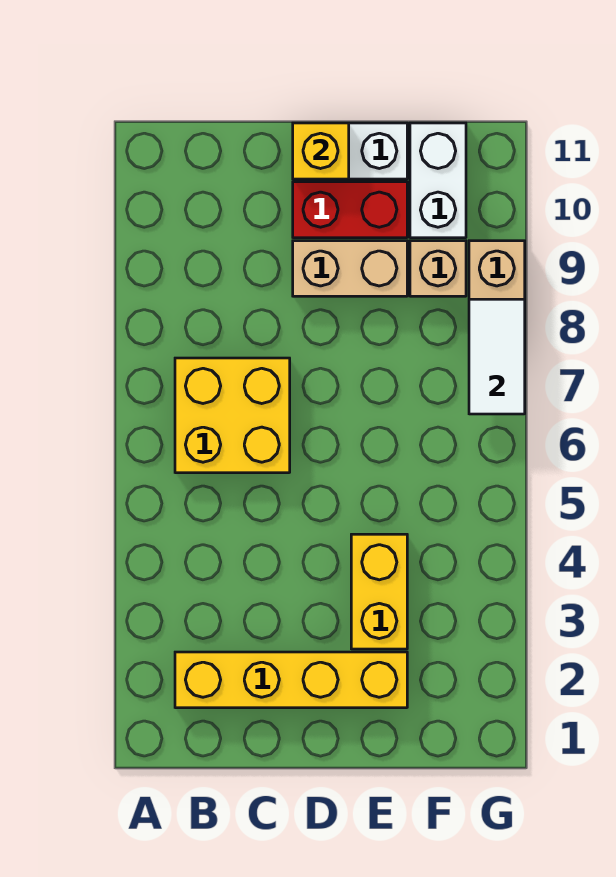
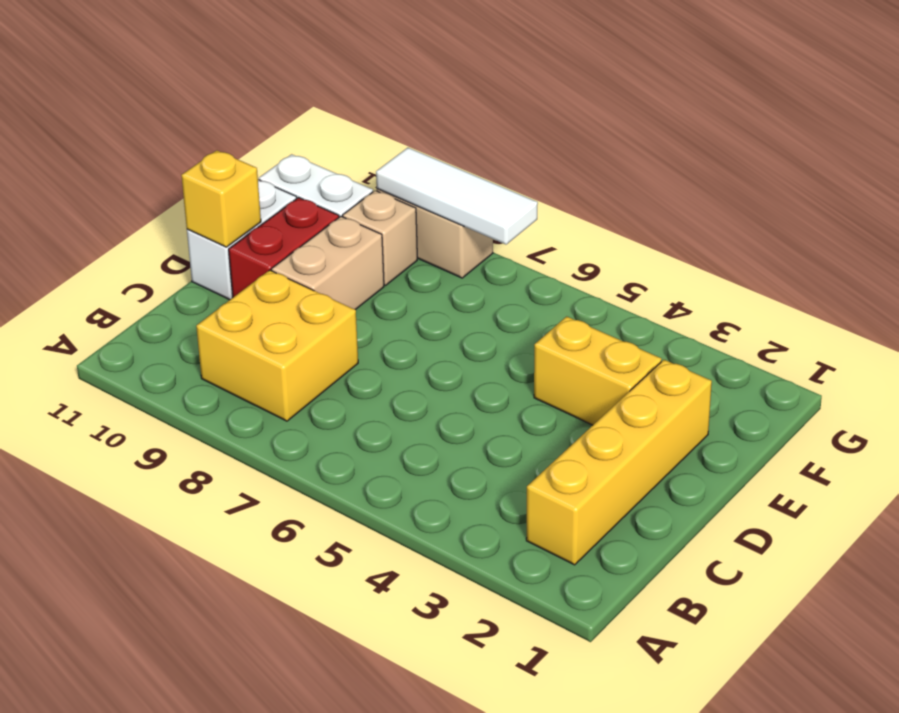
yellow 2x2 brick [175,358,290,473] -> yellow 2x2 brick moved to [196,270,358,421]
white 1x2 tile [469,299,525,414] -> white 1x3 tile [376,148,538,244]

